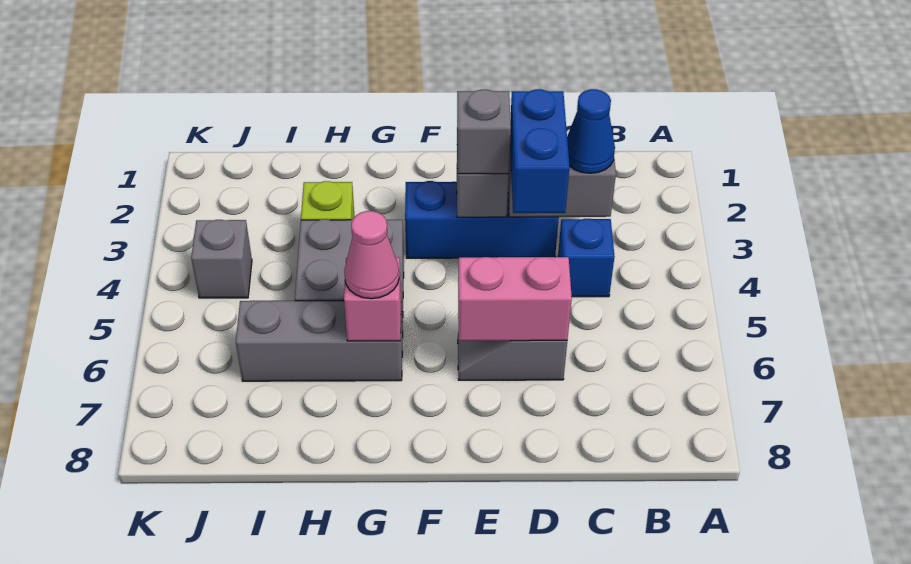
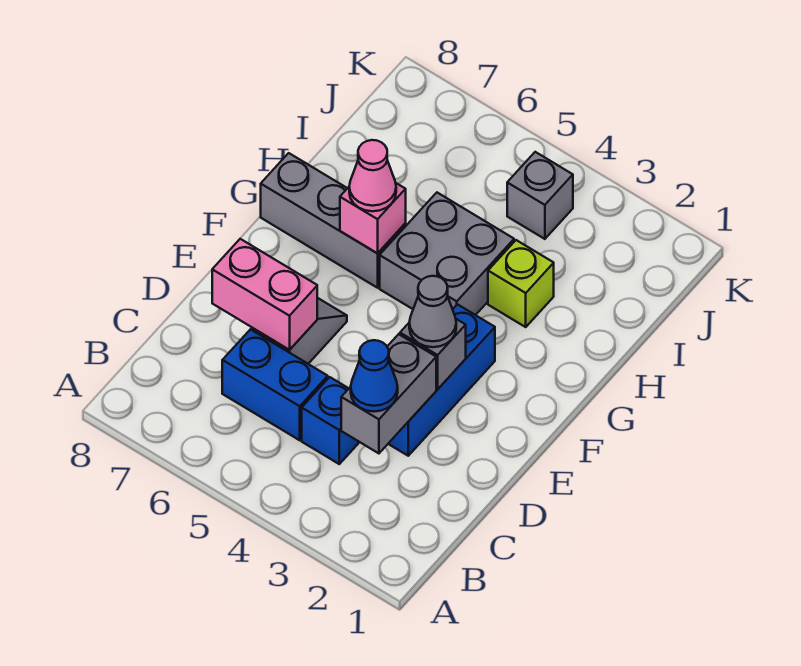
blue 1x2 brick [510,89,569,213] -> blue 1x2 brick moved to [222,329,328,440]
pink 1x2 brick [458,257,572,341] -> pink 1x2 brick turned to [212,239,317,350]
grey 1x1 brick [457,90,511,174] -> grey 1x1 cone [409,276,456,347]
grey 1x3 brick [236,301,402,381] -> grey 1x3 brick turned to [261,153,406,288]

